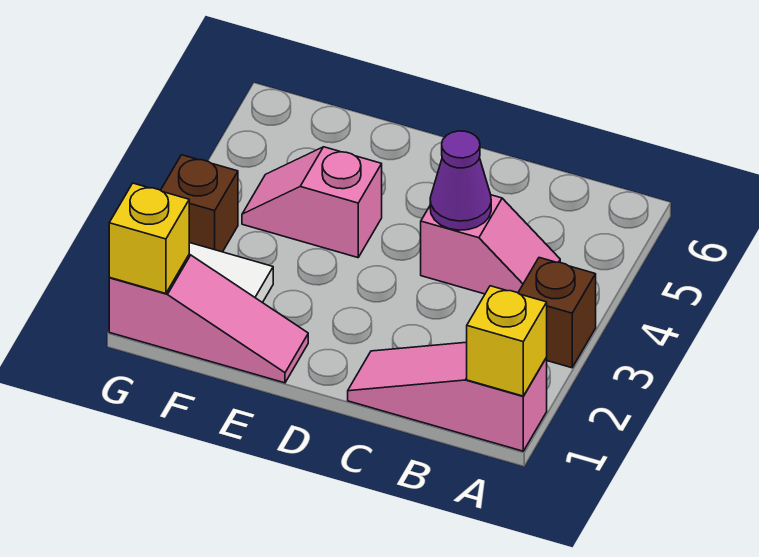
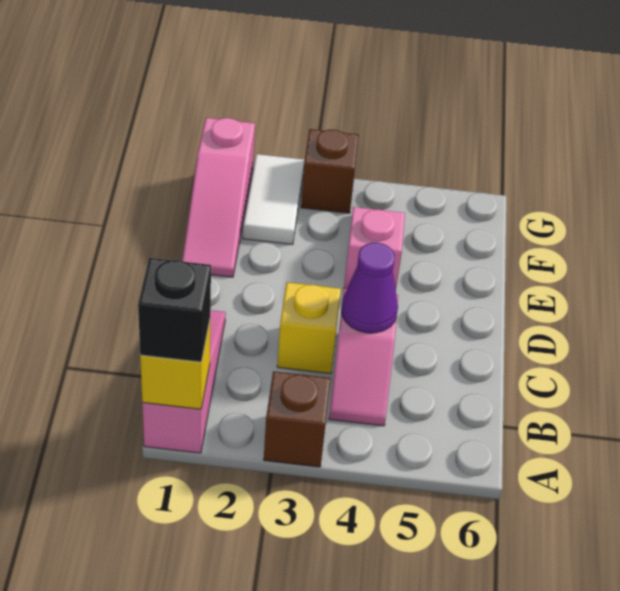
none -> black 1x1 brick [138,258,211,362]
yellow 1x1 brick [109,183,189,294] -> yellow 1x1 brick moved to [277,282,341,374]

